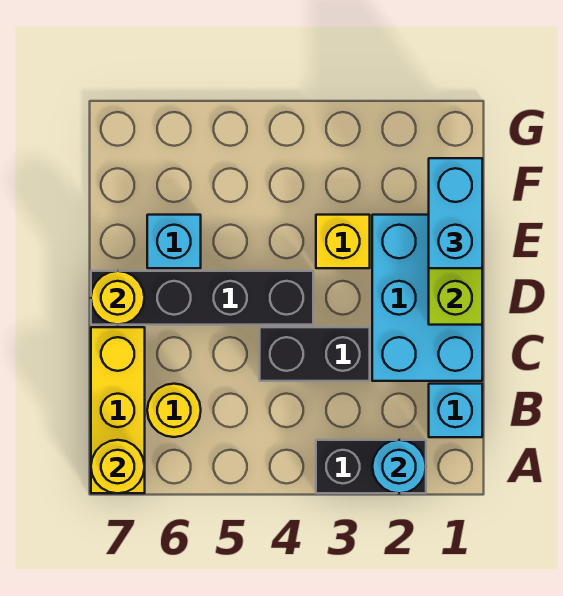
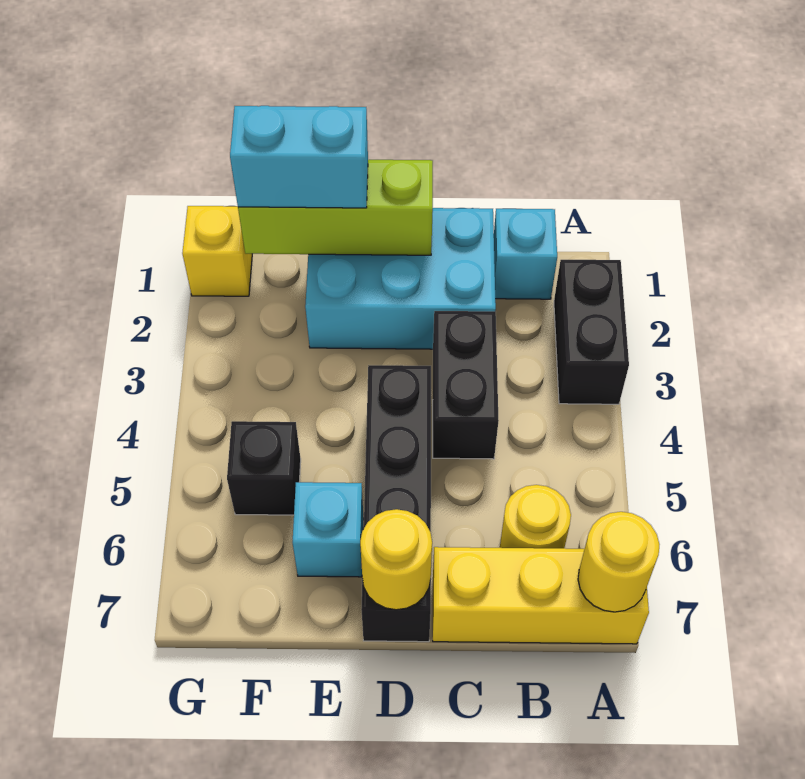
cyan 1x1 round brick [372,440,426,493] -> none
yellow 1x1 brick [316,215,370,268] -> yellow 1x1 brick moved to [182,206,252,296]
none -> black 1x1 brick [227,421,301,515]

